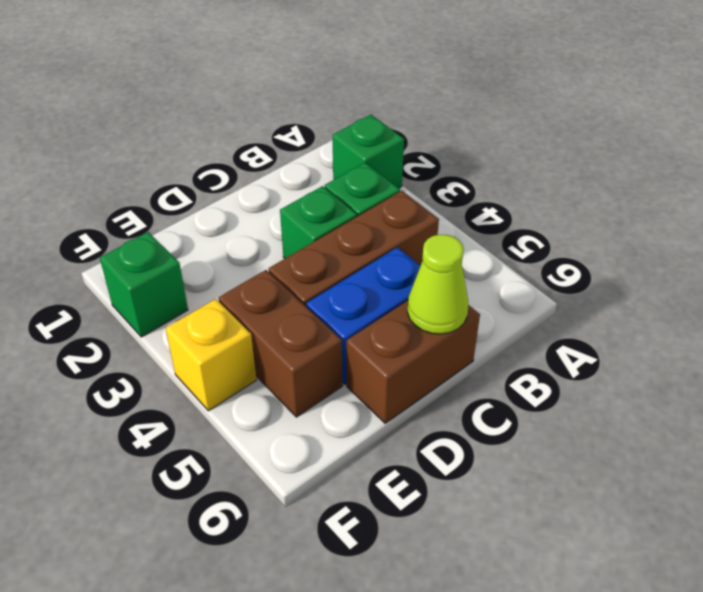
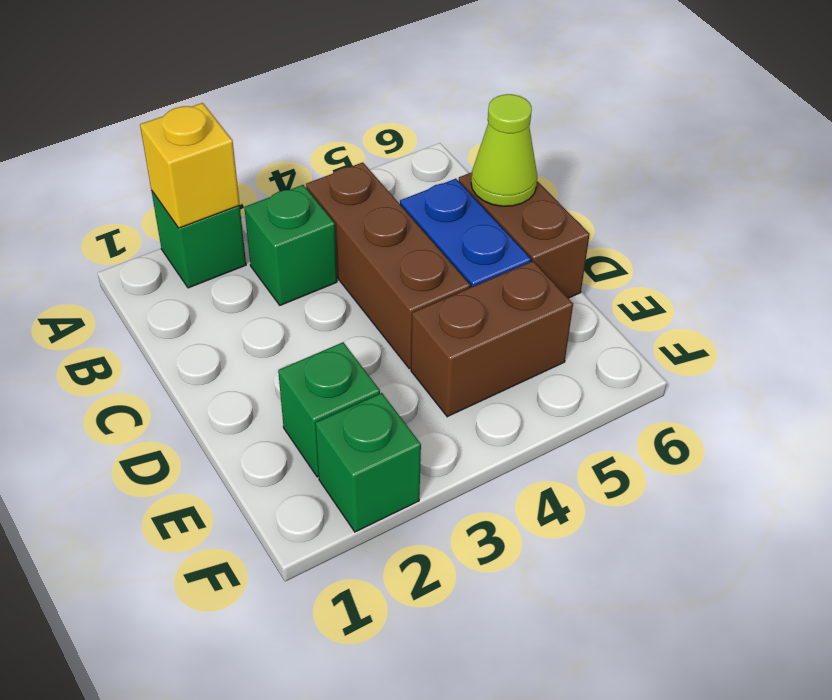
green 1x1 brick [280,186,357,258] -> green 1x1 brick moved to [278,342,380,477]
yellow 1x1 brick [166,299,256,411] -> yellow 1x1 brick moved to [140,103,240,228]

